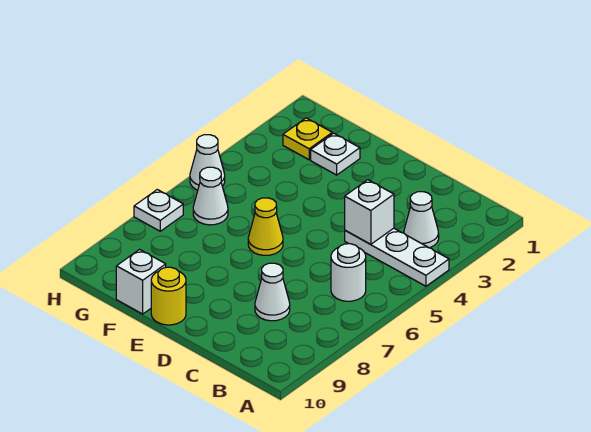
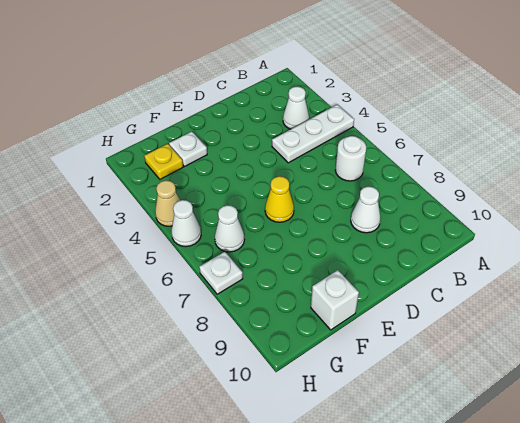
white 1x1 brick [345,180,394,244] -> none
yellow 1x1 round brick [151,267,186,325] -> none
none -> tan 1x1 cone [155,180,180,226]

